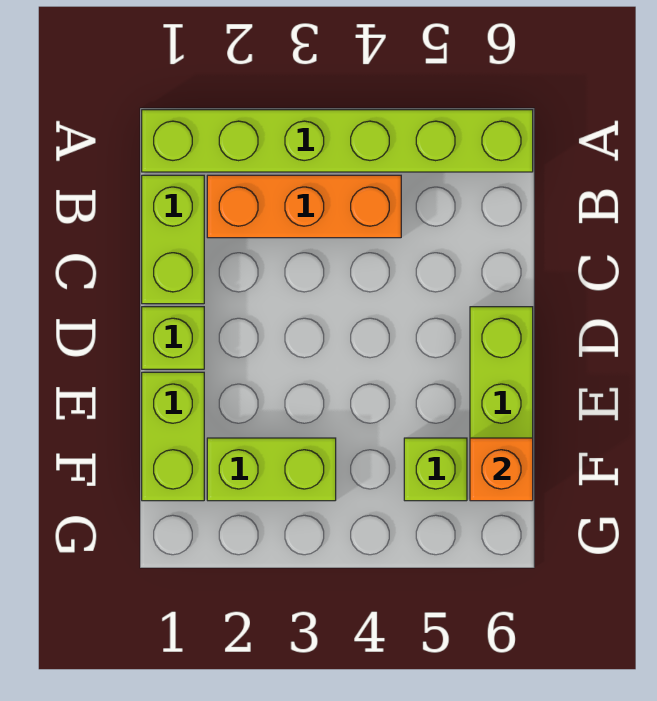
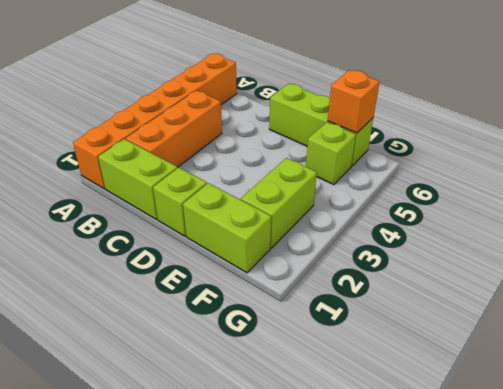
lime 1x6 brick [142,110,533,172] -> orange 1x6 brick [73,53,237,189]

